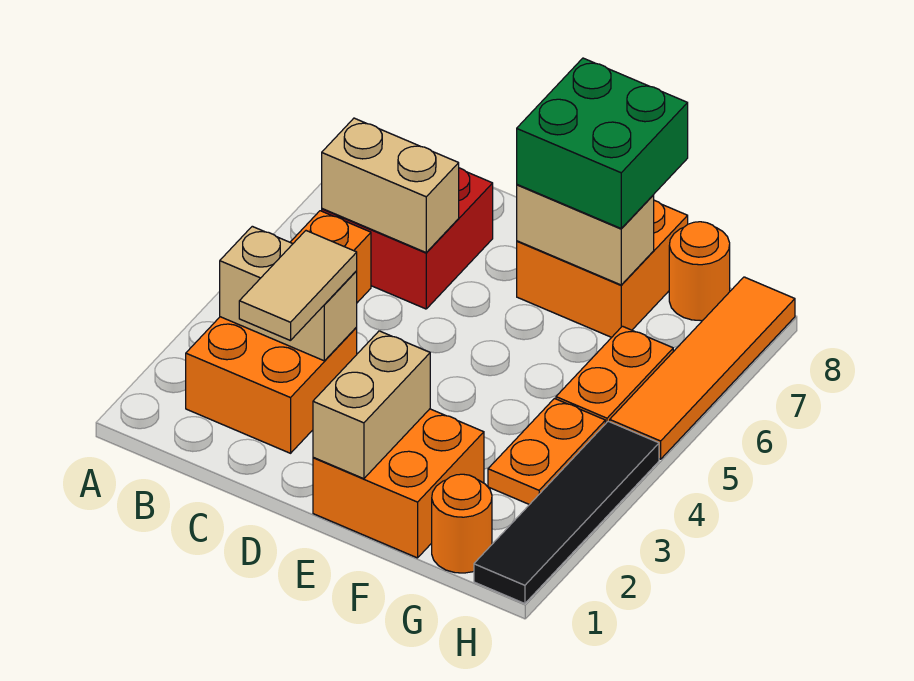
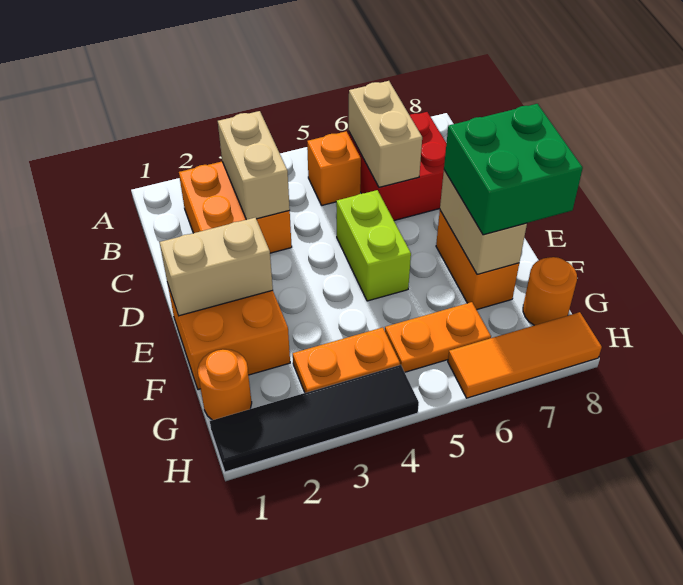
tan 1x2 tile [239,231,357,341] -> none
none -> lime 1x2 brick [336,190,411,301]
orange 2x2 brick [517,200,688,337] -> orange 1x2 brick [436,211,519,310]
orange 1x4 tile [610,277,795,459] -> orange 1x3 tile [448,312,602,398]

